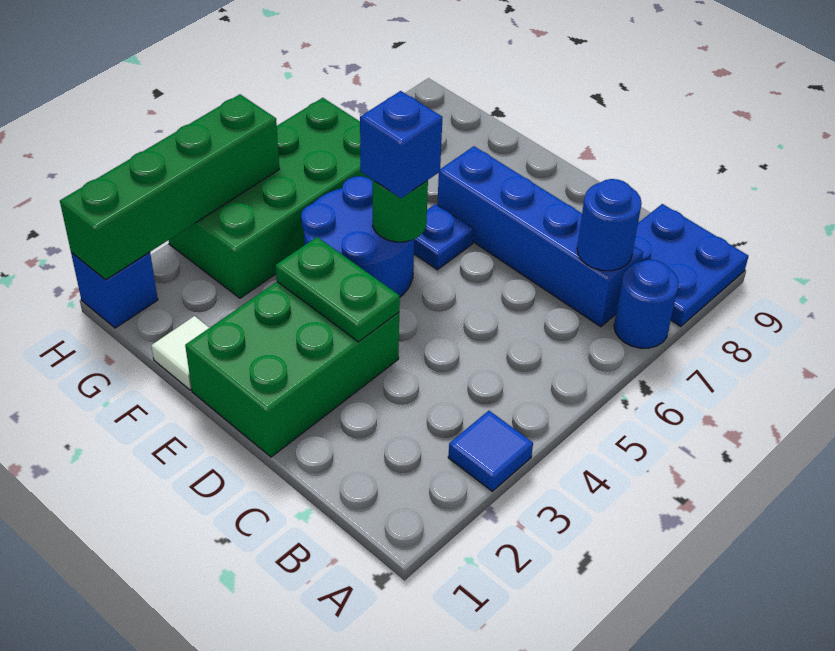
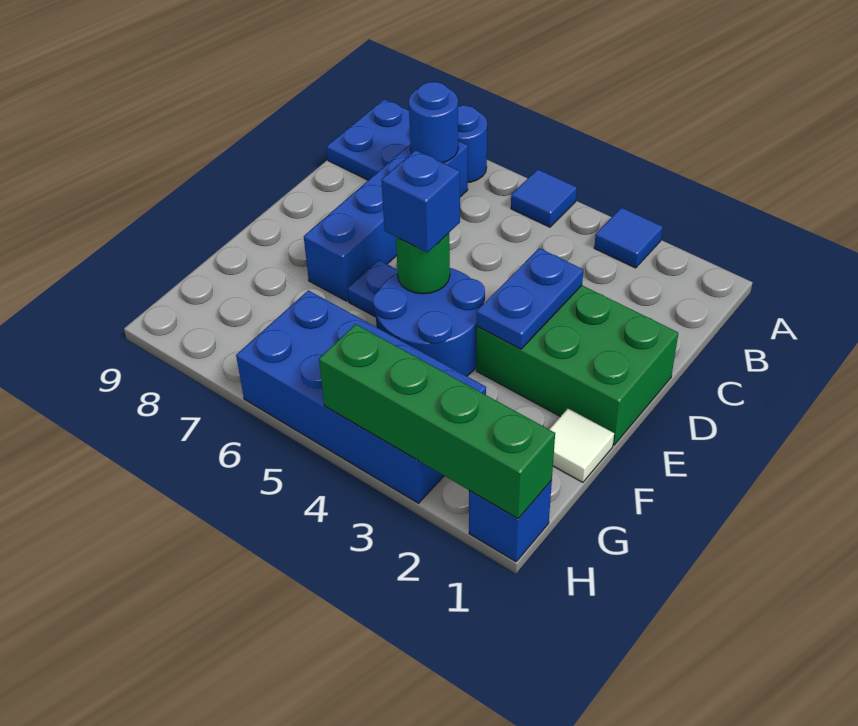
none -> blue 1x1 tile [511,170,577,227]
green 1x2 plate [276,237,400,342] -> blue 1x2 plate [477,248,583,349]
green 2x4 brick [169,98,373,298] -> blue 2x4 brick [236,290,486,503]

